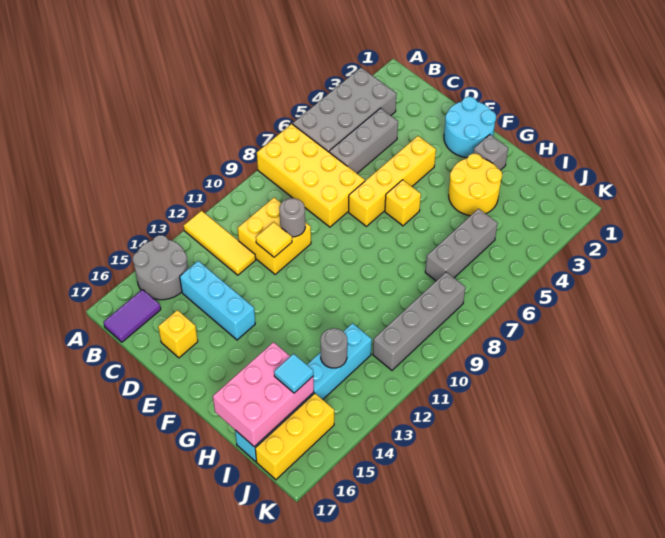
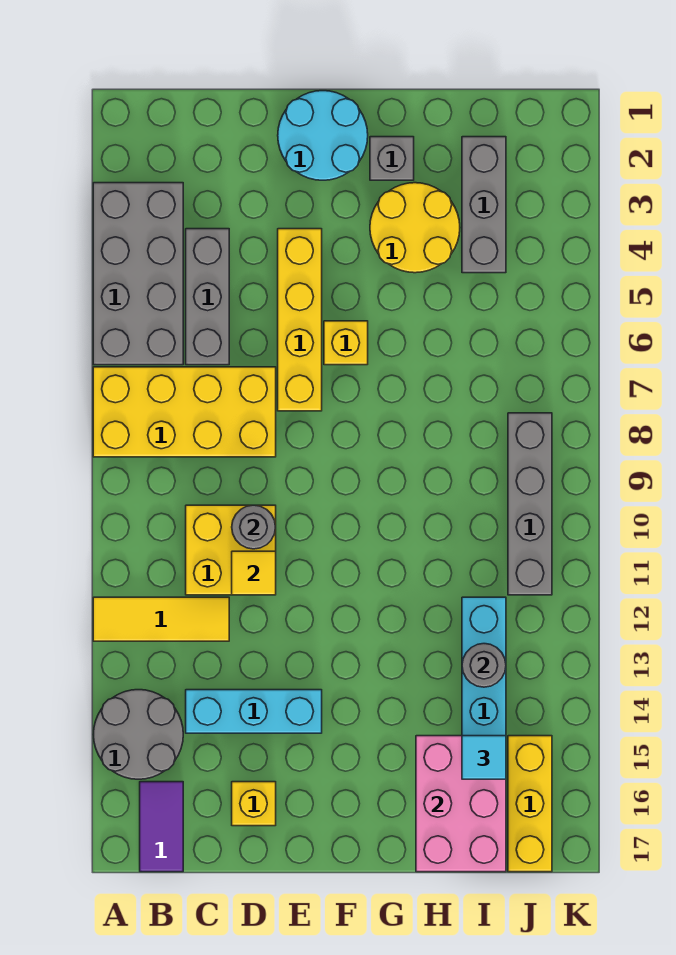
grey 1x3 brick [425,209,498,281] -> grey 1x3 brick moved to [462,137,506,273]

